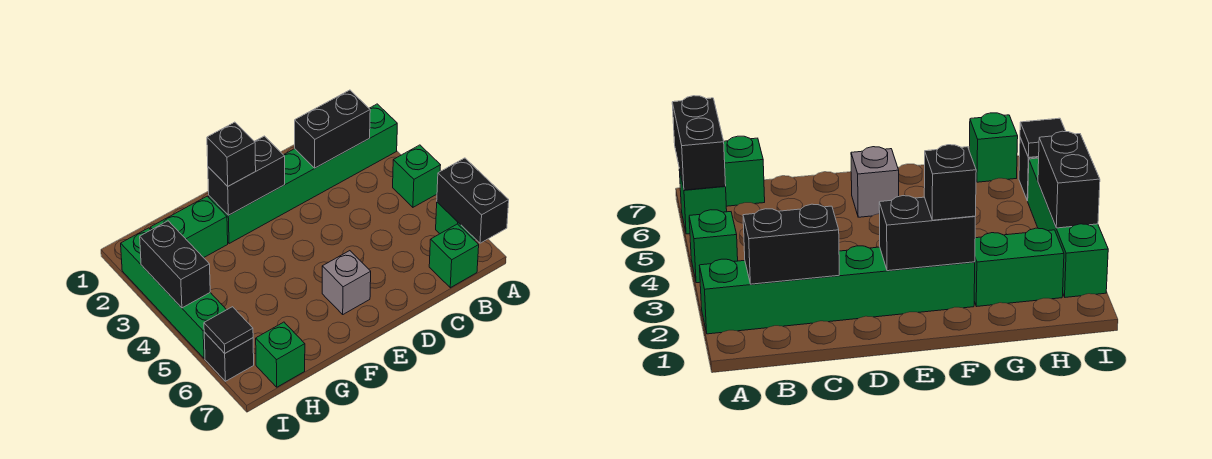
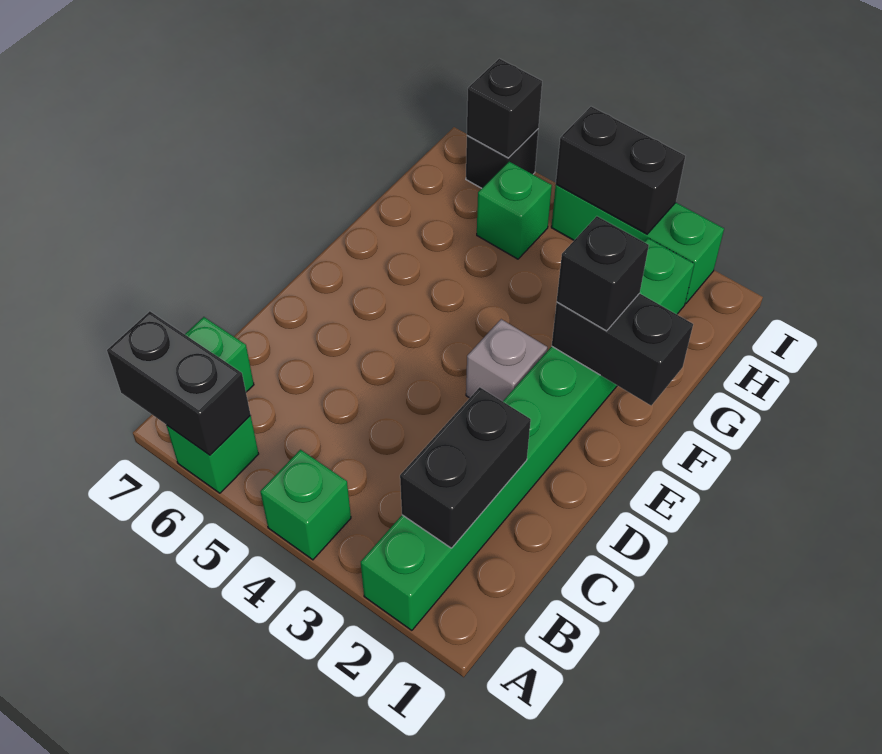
black 1x2 brick [208,136,285,215] -> black 1x2 brick turned to [552,293,693,405]
grey 1x1 brick [322,251,371,314] -> grey 1x1 brick moved to [466,319,547,401]
green 1x1 brick [256,322,305,387] -> green 1x1 brick moved to [477,162,552,259]
green 1x4 brick [121,228,226,359] -> green 1x3 brick [551,185,724,303]
black 1x1 tile [204,307,253,353] -> black 1x1 brick [467,59,542,158]

